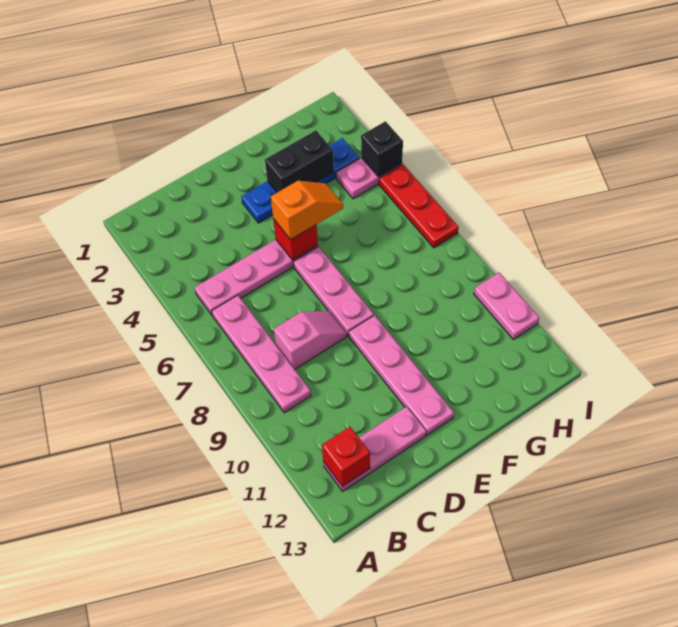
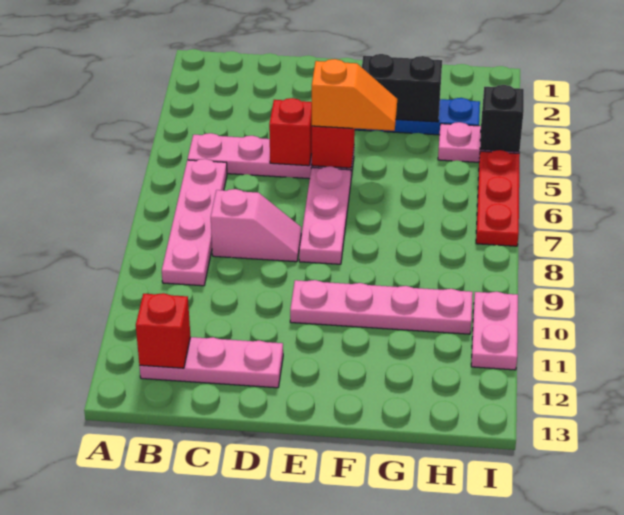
none -> red 1x1 brick [269,98,312,166]
pink 1x4 plate [349,315,454,435] -> pink 1x4 plate turned to [290,280,473,334]

